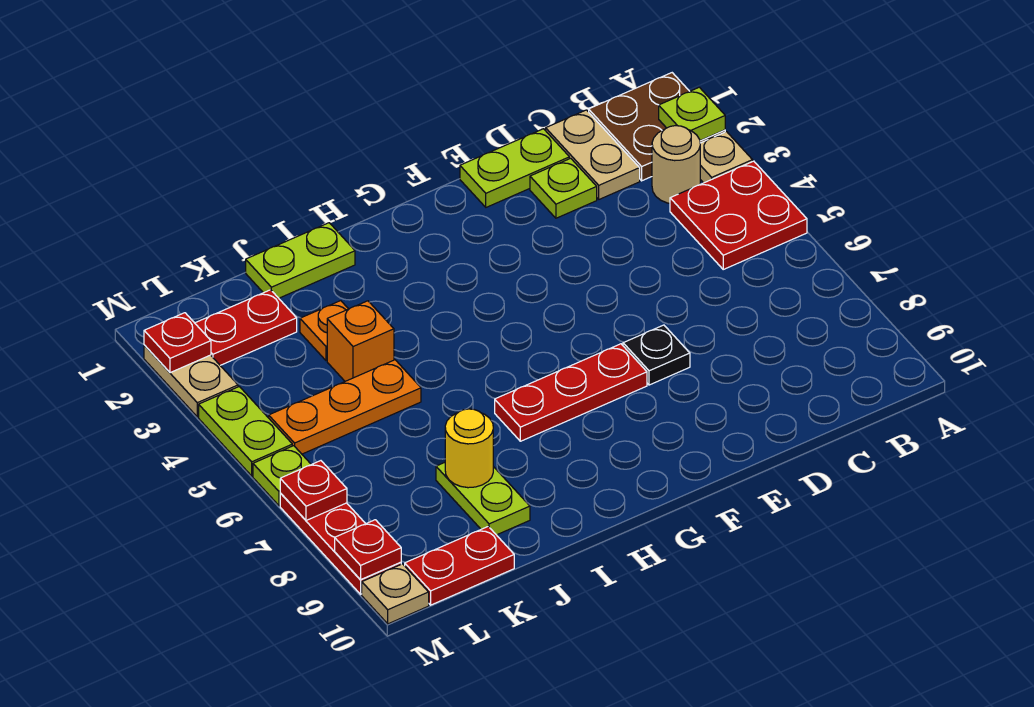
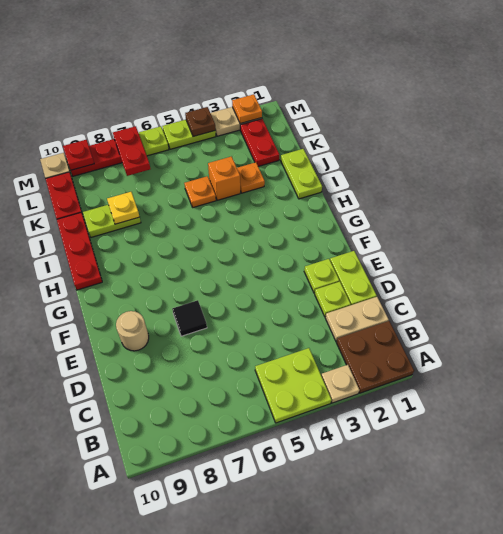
lime 1x1 plate [659,87,725,141] -> lime 1x1 plate moved to [304,259,339,293]
red 2x2 plate [670,161,807,269] -> lime 2x2 plate [255,348,331,423]
tan 1x1 round brick [652,126,700,203] -> tan 1x1 round brick moved to [116,311,149,351]
black 1x1 plate [623,325,690,385] -> black 1x1 tile [172,300,207,336]
red 1x3 plate [495,344,647,441] -> red 1x3 plate moved to [57,212,102,290]
orange 1x3 plate [269,360,421,454] -> orange 1x1 plate [184,176,216,207]
yellow 1x1 round brick [445,409,493,488] -> yellow 1x1 plate [107,192,139,224]
red 1x1 plate [144,313,211,373] -> orange 1x1 plate [232,94,262,124]
none -> brown 1x1 plate [185,107,215,137]
red 1x1 plate [280,461,347,521] -> red 1x2 plate [113,126,150,176]

